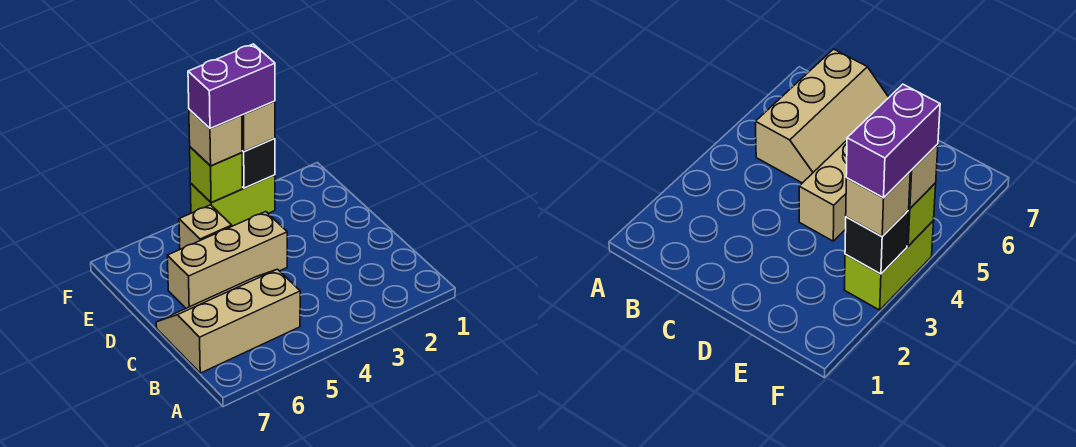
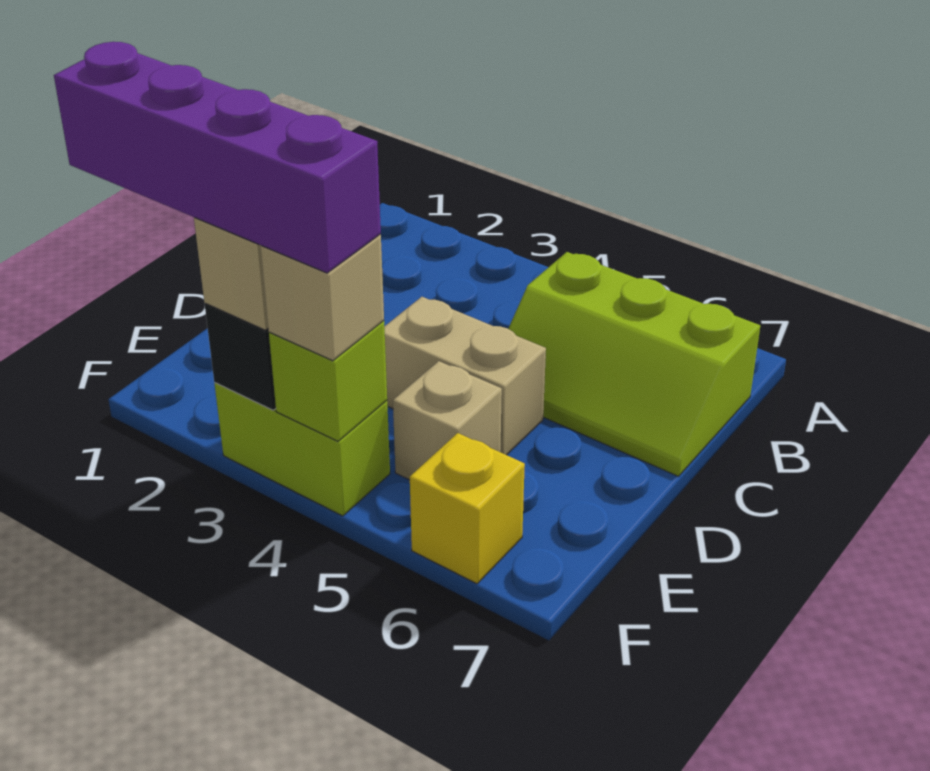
tan 2x3 slope [156,269,300,373] -> lime 2x3 slope [508,252,760,476]
tan 1x3 brick [167,212,287,308] -> tan 1x2 brick [384,297,546,455]
purple 1x2 brick [188,44,275,129] -> purple 1x4 brick [54,42,381,273]
none -> yellow 1x1 brick [410,433,525,584]

